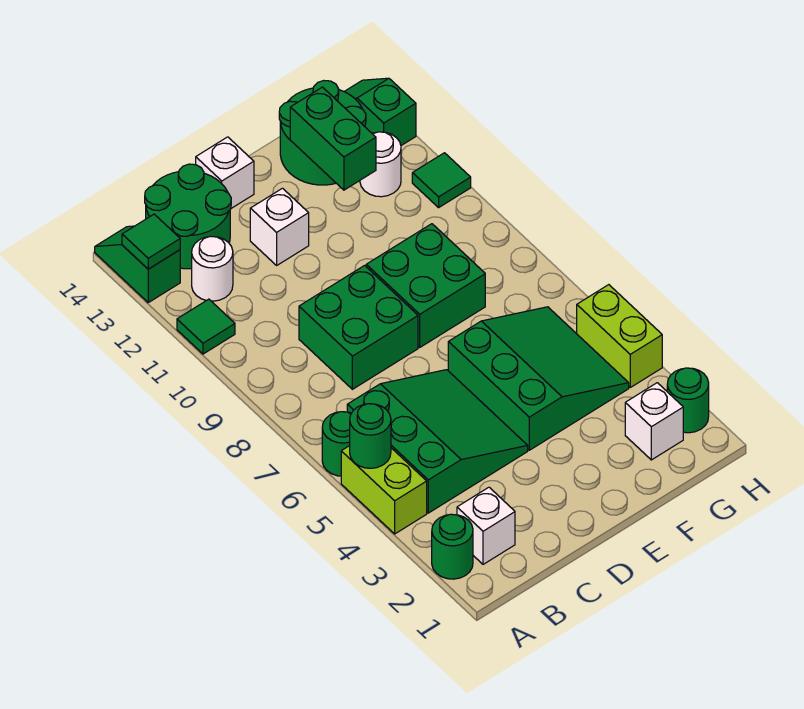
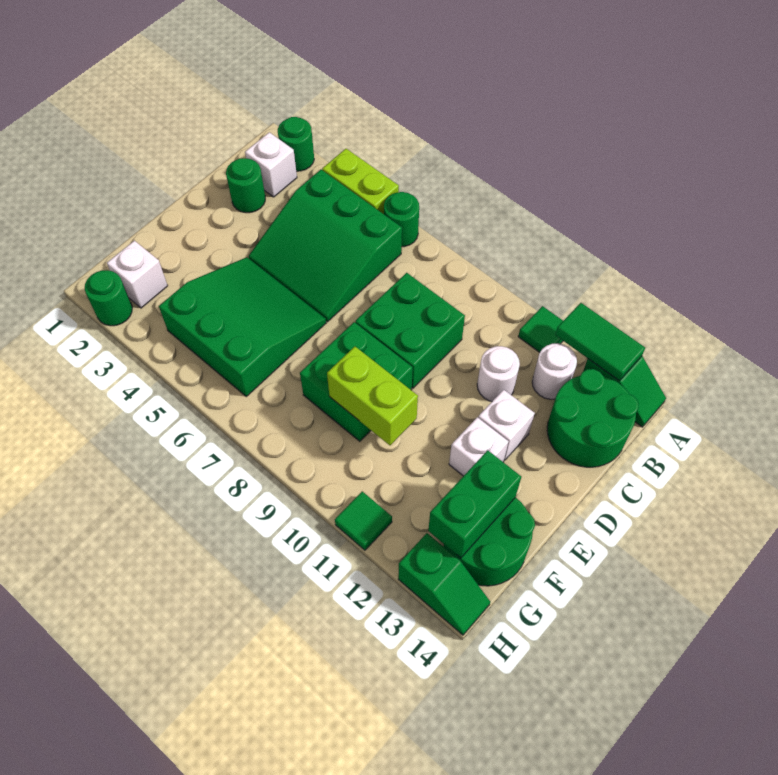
green 1x1 round brick [350,404,391,468] -> green 1x1 round brick moved to [226,158,265,213]
green 1x1 tile [122,214,180,269] -> green 1x2 tile [555,303,645,381]
white 1x1 brick [196,137,254,208] -> white 1x1 brick moved to [449,417,508,476]
green 3x3 slope [448,307,629,450] -> green 3x3 slope turned to [159,257,326,397]
green 1x2 brick [290,87,376,190] -> green 1x2 brick turned to [428,450,521,558]
white 1x1 round brick [360,132,401,197] -> white 1x1 round brick moved to [477,346,520,401]
lime 1x2 brick [577,285,662,387] -> lime 1x2 brick moved to [327,347,418,445]

